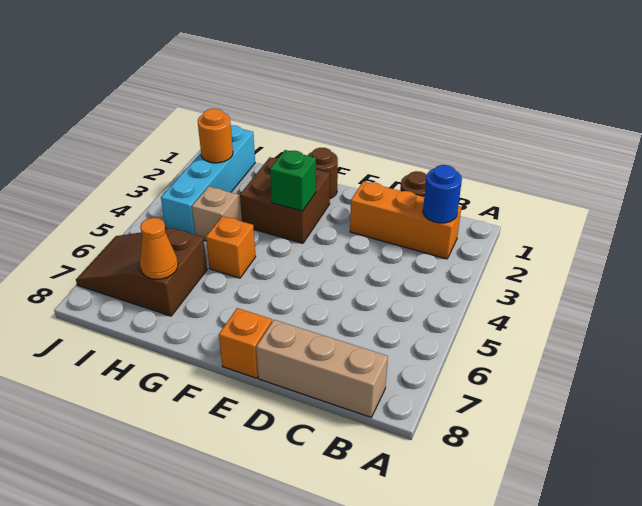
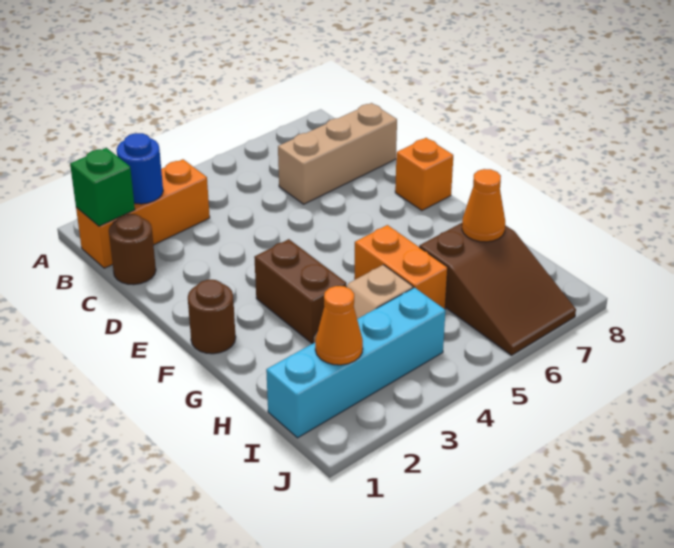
orange 1x3 brick [350,181,461,259] -> orange 1x3 brick turned to [76,159,210,268]
tan 1x3 brick [256,320,388,417] -> tan 1x3 brick turned to [278,103,397,204]
brown 2x2 brick [240,157,330,243] -> brown 1x2 brick [254,239,346,344]
green 1x1 brick [270,150,316,211] -> green 1x1 brick moved to [70,148,135,226]
orange 1x1 brick [206,216,256,278] -> orange 1x2 brick [354,225,448,309]
orange 1x1 round brick [198,109,233,163] -> orange 1x1 cone [315,286,363,365]

